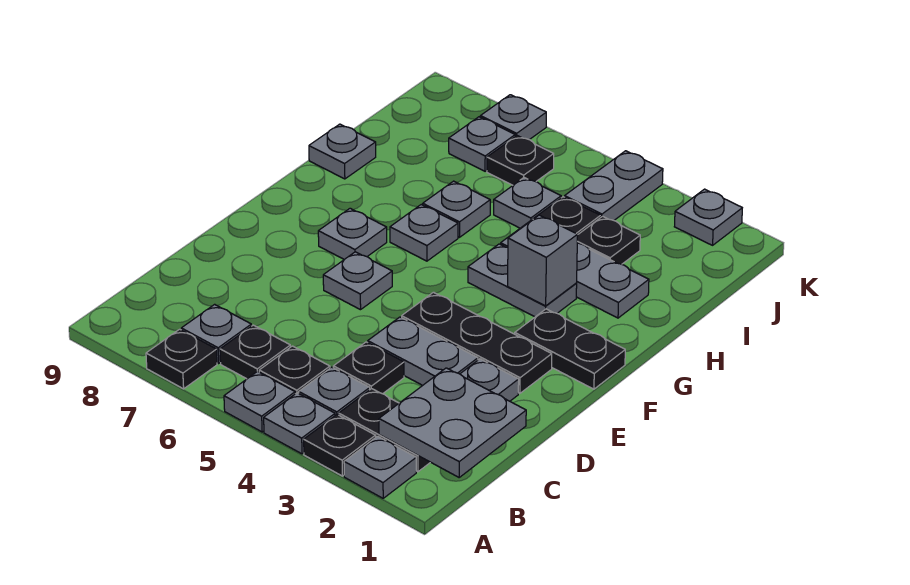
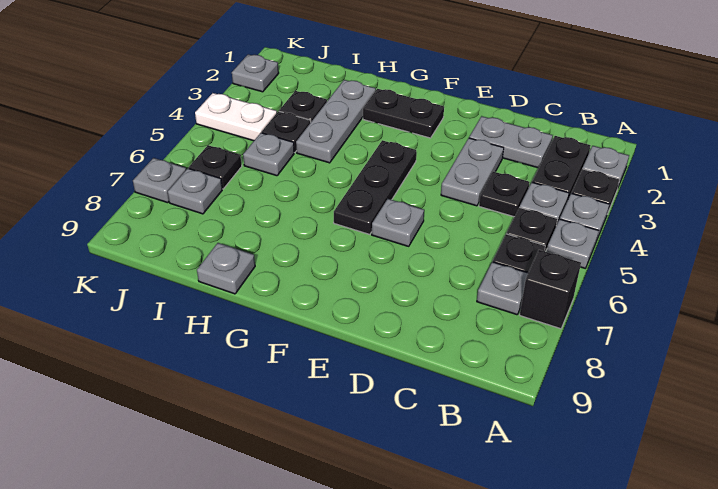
black 1x1 plate [146,329,217,389] -> black 1x1 brick [520,250,581,329]
grey 2x2 plate [379,368,526,477] -> none
black 1x3 plate [402,292,552,393] -> black 1x3 plate moved to [334,140,416,234]
black 1x2 plate [515,309,625,389] -> black 1x2 plate turned to [363,89,444,138]
grey 1x1 plate [318,208,387,259] -> none
grey 1x2 plate [468,244,577,317] -> none
grey 1x1 brick [508,215,578,306] -> none
grey 1x1 plate [390,205,458,261] -> none
grey 1x1 plate [423,181,490,237] -> none
grey 1x2 plate [565,151,663,220] -> white 1x2 plate [195,93,277,141]

